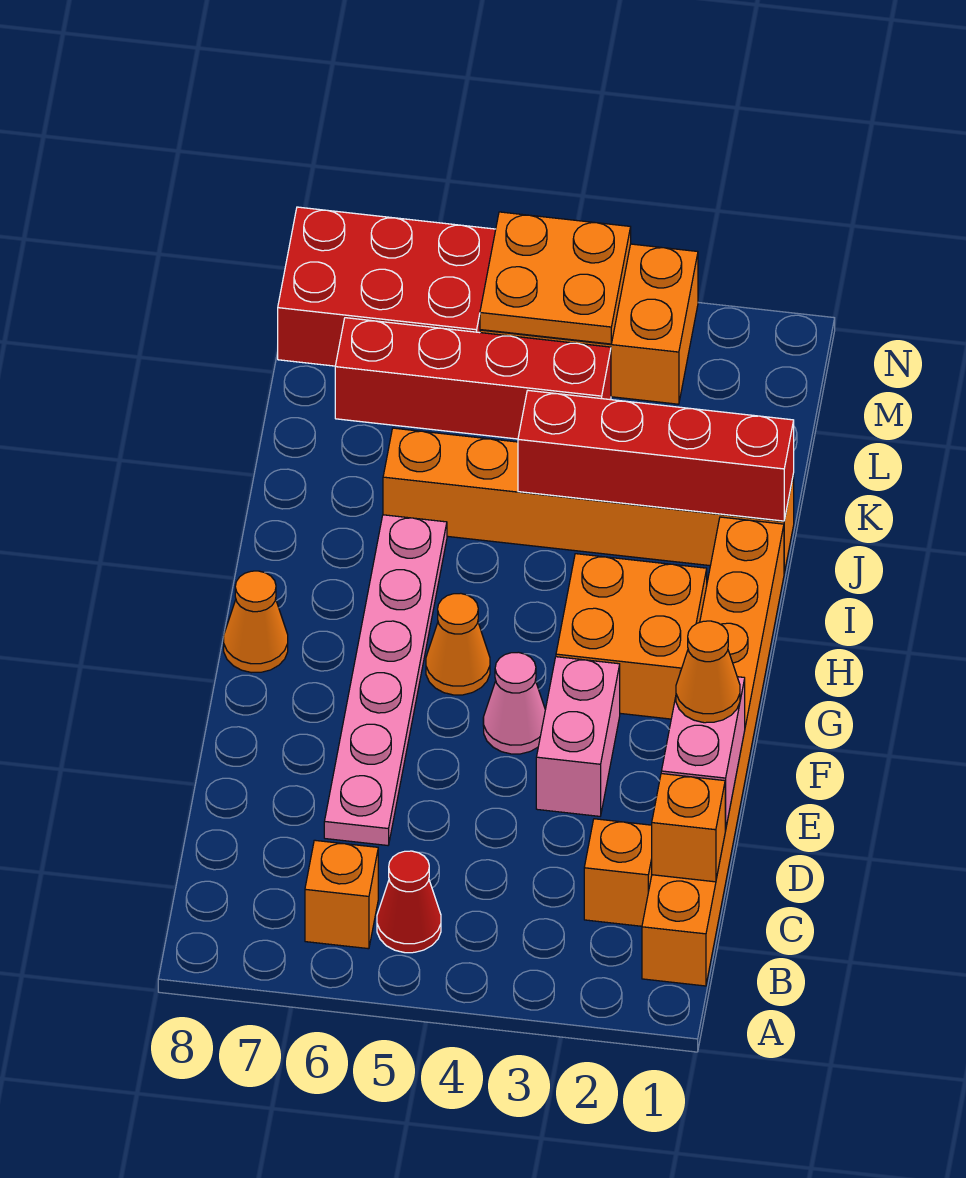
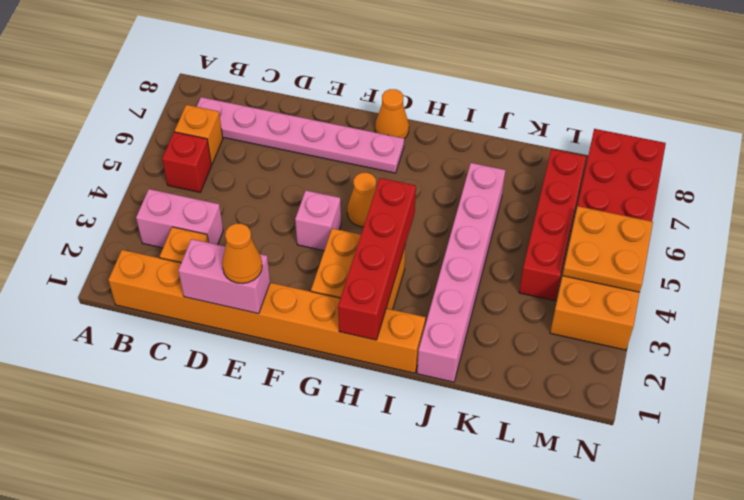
red 1x1 cone [377,851,441,953] -> red 1x1 brick [162,132,211,192]
orange 1x1 brick [652,774,725,882] -> none
pink 1x6 plate [324,515,447,845] -> pink 1x6 plate moved to [197,97,404,173]
pink 1x2 brick [536,657,620,816] -> pink 1x2 brick moved to [136,189,223,248]
pink 1x1 cone [483,652,545,754] -> pink 1x1 brick [295,191,341,251]
orange 1x6 brick [383,428,794,573] -> pink 1x6 brick [417,163,505,382]
red 1x4 brick [518,390,794,521] -> red 1x4 brick moved to [338,178,416,340]

